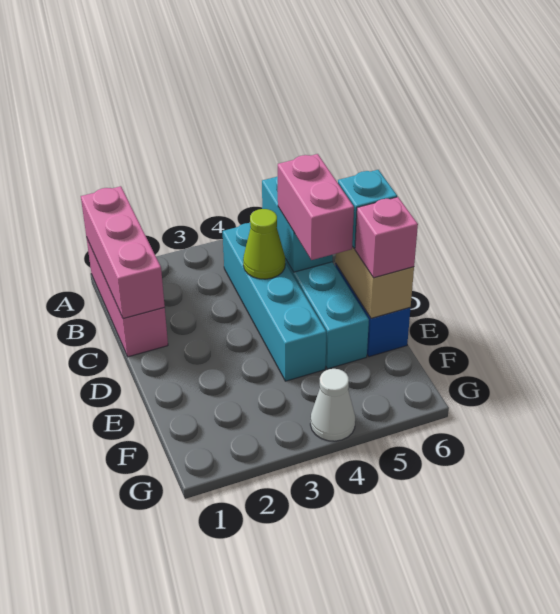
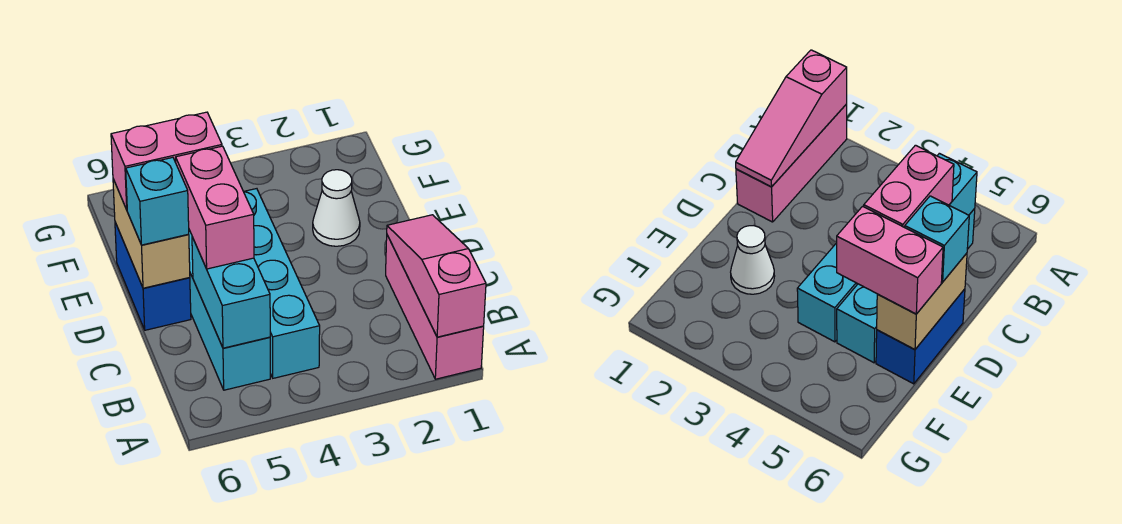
pink 1x3 brick [81,186,165,319] -> pink 1x3 slope [387,215,486,337]
lime 1x1 cone [243,209,285,279] -> none
pink 1x1 brick [355,197,418,278] -> pink 1x2 brick [111,112,222,210]
white 1x1 cone [310,369,355,441] -> white 1x1 cone moved to [313,170,360,246]

